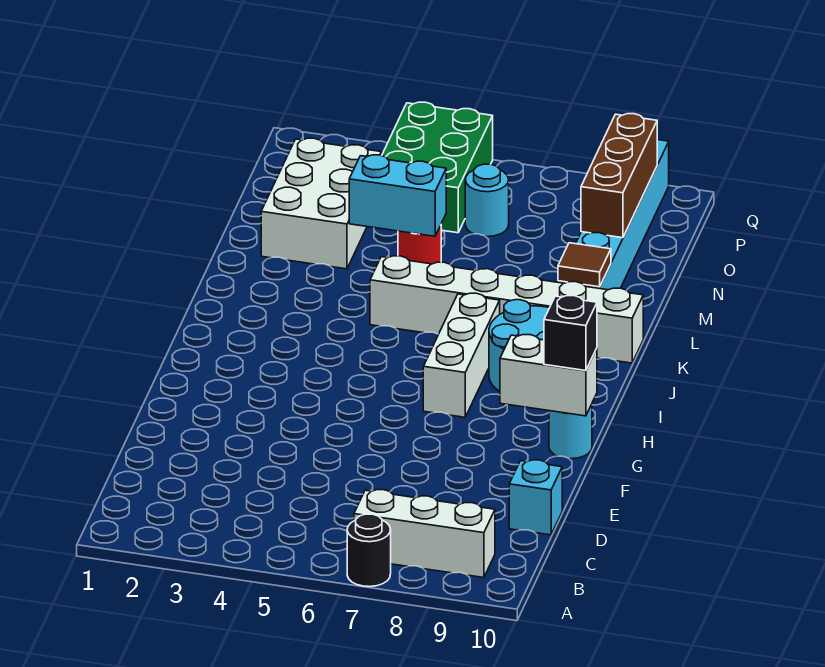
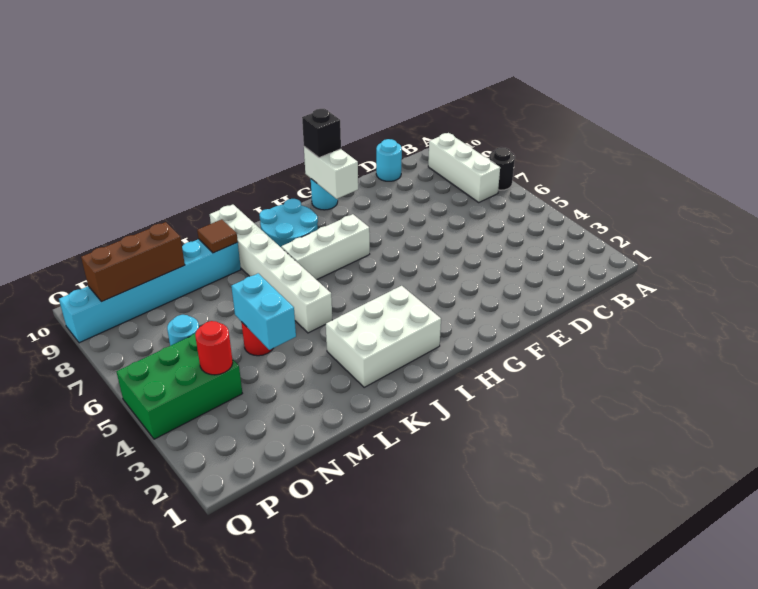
cyan 1x1 brick [509,460,562,535] -> cyan 1x1 round brick [376,139,402,181]
white 2x3 brick [261,138,381,269] -> white 2x3 brick moved to [326,286,441,387]
none -> red 1x1 round brick [195,321,233,375]

